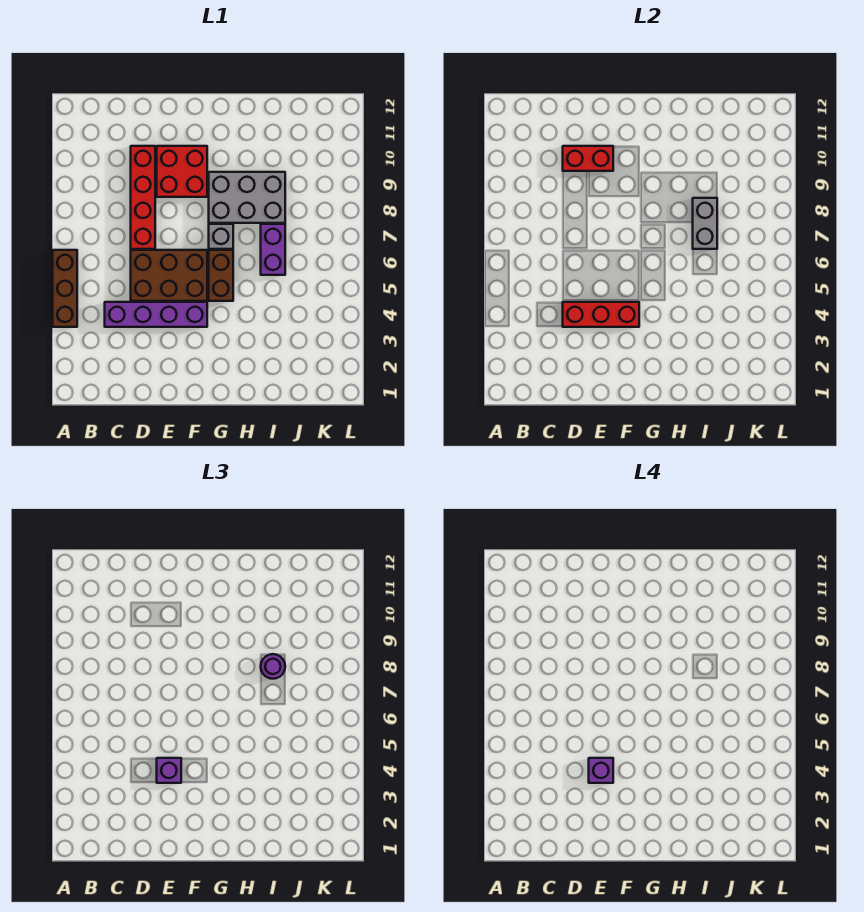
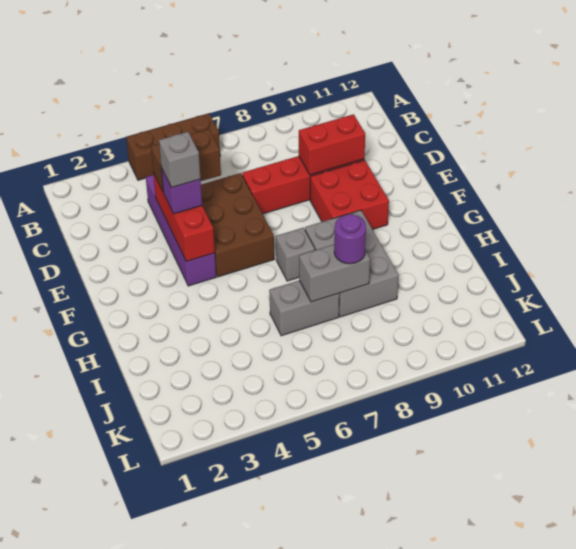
red 1x2 brick [563,146,613,171] -> red 1x2 brick turned to [299,114,365,175]
purple 1x1 brick [589,758,613,783] -> grey 1x1 brick [159,132,201,188]
brown 1x2 brick [209,250,233,301] -> brown 1x2 brick moved to [151,129,221,191]
purple 1x2 brick [261,224,285,275] -> grey 1x2 brick [269,280,339,336]

